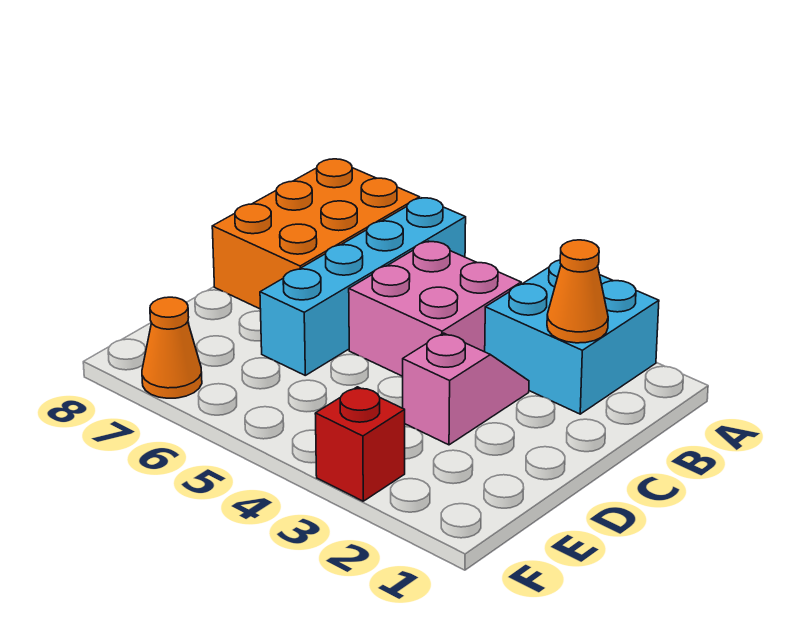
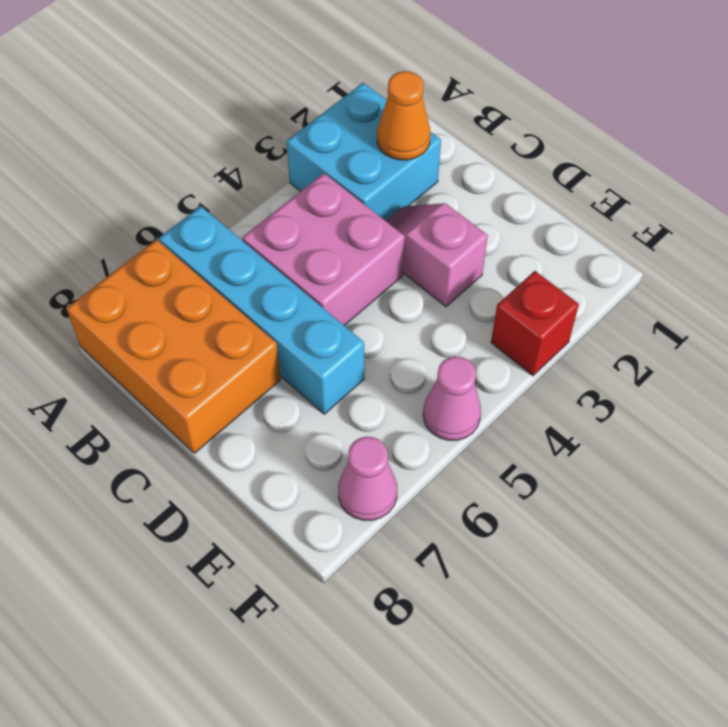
none -> pink 1x1 cone [423,356,481,440]
orange 1x1 cone [142,297,202,398] -> pink 1x1 cone [338,437,397,520]

